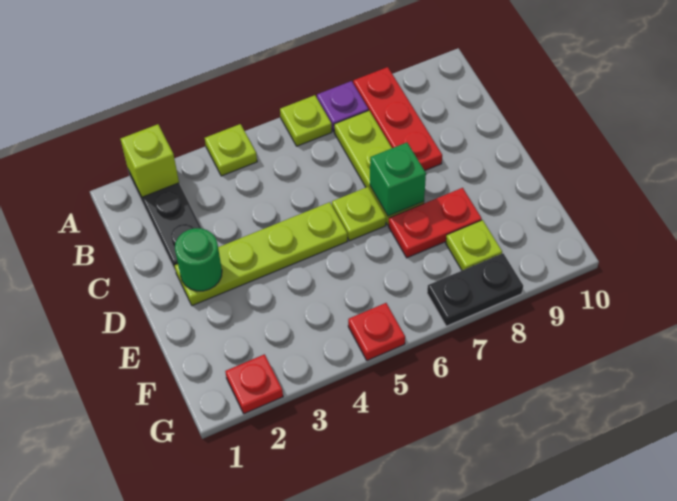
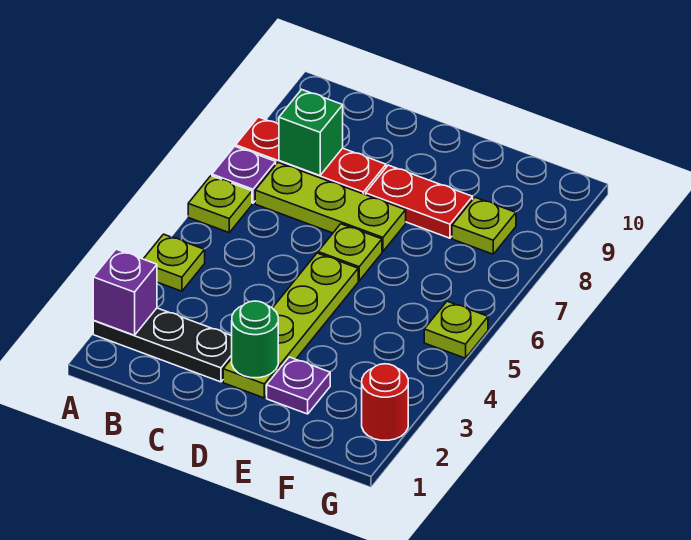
lime 1x1 brick [121,124,179,197] -> purple 1x1 brick [93,249,157,335]
green 1x1 brick [370,143,426,216] -> green 1x1 brick moved to [279,89,343,175]
none -> purple 1x1 plate [267,357,330,414]
red 1x2 plate [388,188,482,258] -> red 1x2 plate turned to [366,165,473,238]
red 1x1 plate [225,354,283,414] -> red 1x1 round brick [362,364,408,440]
red 1x1 plate [348,303,405,360] -> lime 1x1 plate [424,301,488,358]
black 1x2 plate [427,253,523,326] -> none

